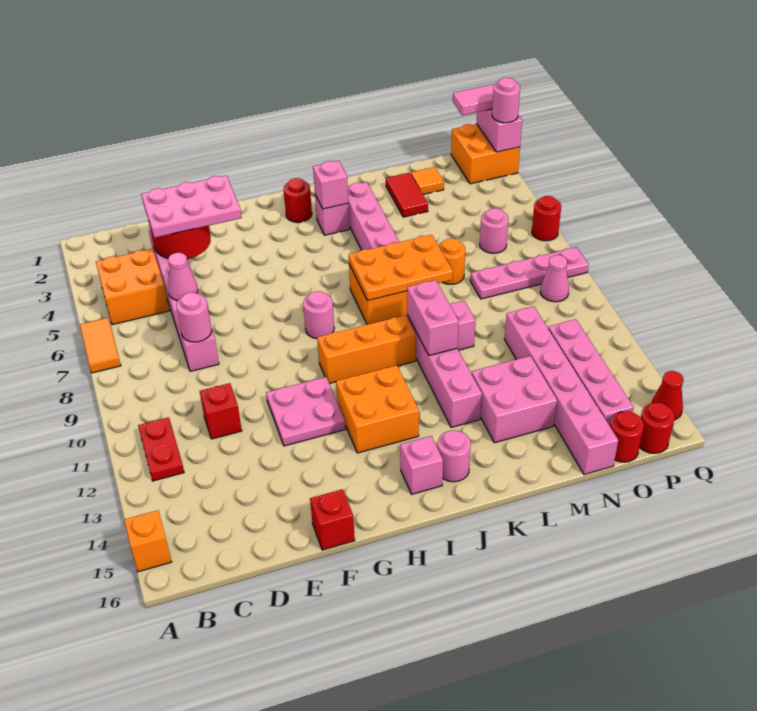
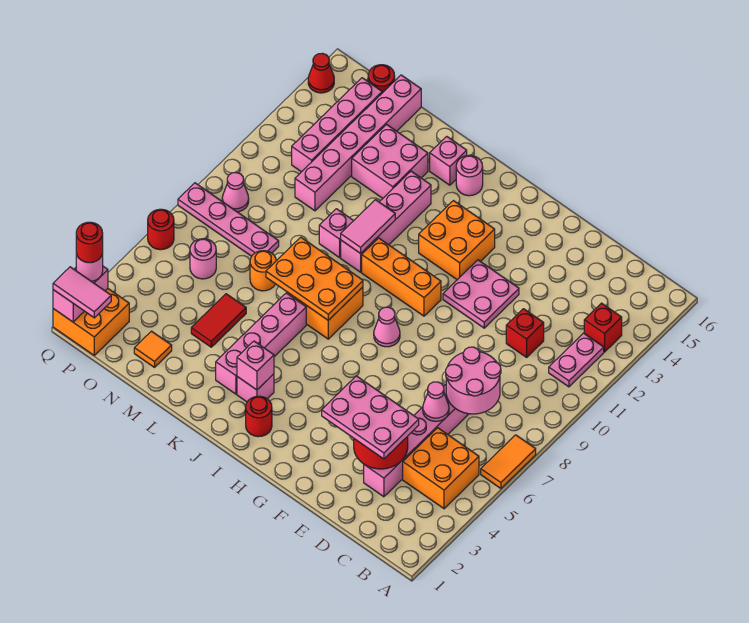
orange 1x1 brick [124,510,172,572] -> none
red 1x2 plate [138,417,184,481] -> pink 1x2 plate [549,333,604,387]
pink 1x1 round brick [176,292,212,342] -> pink 2x2 round brick [446,347,501,414]
red 1x1 brick [310,489,355,550] -> red 1x1 brick moved to [584,303,622,352]
pink 1x1 round brick [303,291,334,339] -> pink 1x1 cone [374,307,400,347]
pink 1x1 brick [400,436,443,494] -> pink 1x1 brick moved to [430,136,467,185]
pink 1x2 brick [407,280,459,355] -> pink 1x2 tile [341,200,395,253]
red 1x2 tile [386,173,428,217] -> red 1x2 tile moved to [191,294,246,347]
red 1x1 round brick [640,403,675,453] -> red 1x1 round brick moved to [76,222,103,263]

